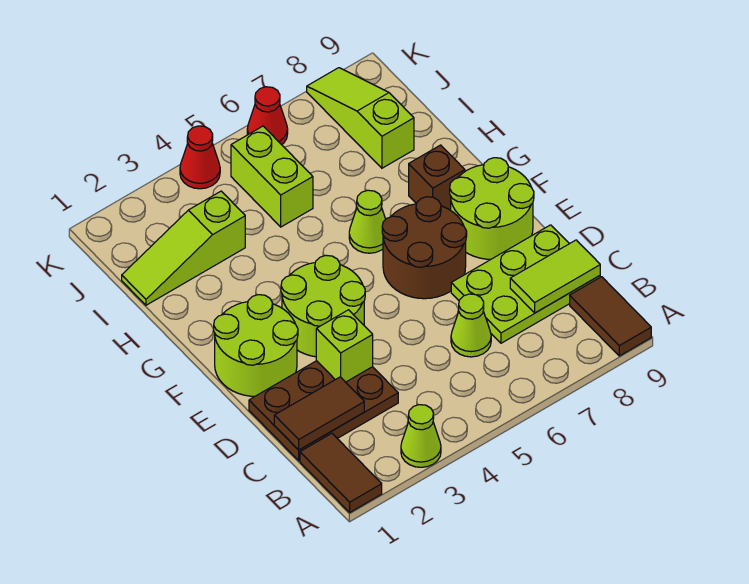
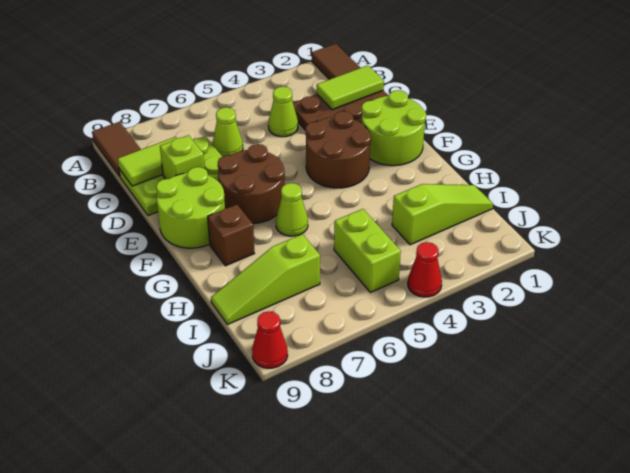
lime 1x1 cone [401,405,441,467] -> lime 1x1 cone moved to [268,87,298,137]
brown 1x2 tile [274,377,364,450] -> lime 1x2 tile [317,65,384,110]
lime 1x1 brick [316,310,373,382] -> lime 1x1 brick moved to [160,135,205,179]
lime 2x2 round brick [281,255,365,357] -> brown 2x2 round brick [306,111,371,188]
lime 1x3 slope [307,68,414,168] -> lime 1x3 slope turned to [211,234,320,325]
red 1x1 cone [247,87,288,145] -> red 1x1 cone moved to [252,311,288,368]

